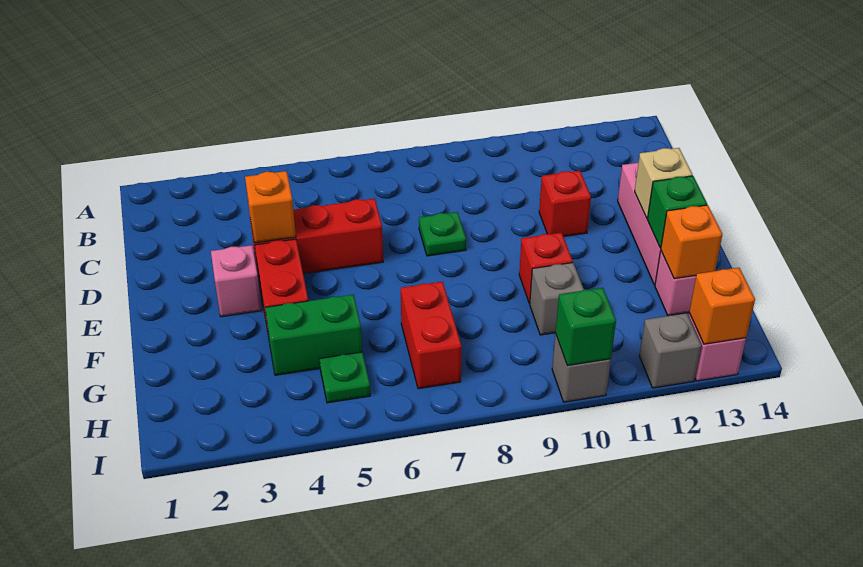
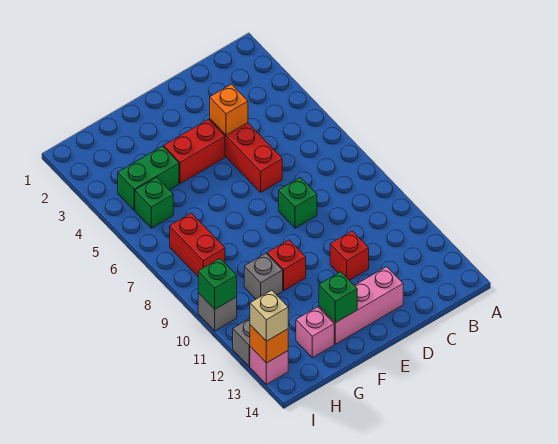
green 1x1 plate [419,212,466,256] -> green 1x1 brick [279,177,317,228]
pink 1x1 brick [211,245,262,317] -> none
tan 1x1 brick [635,148,693,218] -> tan 1x1 brick moved to [250,290,288,341]
green 1x2 brick [265,295,362,375] -> green 1x2 brick turned to [118,146,179,210]
red 1x2 brick [401,282,462,389] -> red 1x2 brick turned to [170,213,225,276]
orange 1x1 brick [661,205,722,279] -> none
green 1x1 plate [320,352,370,403] -> green 1x1 brick [135,178,173,228]

